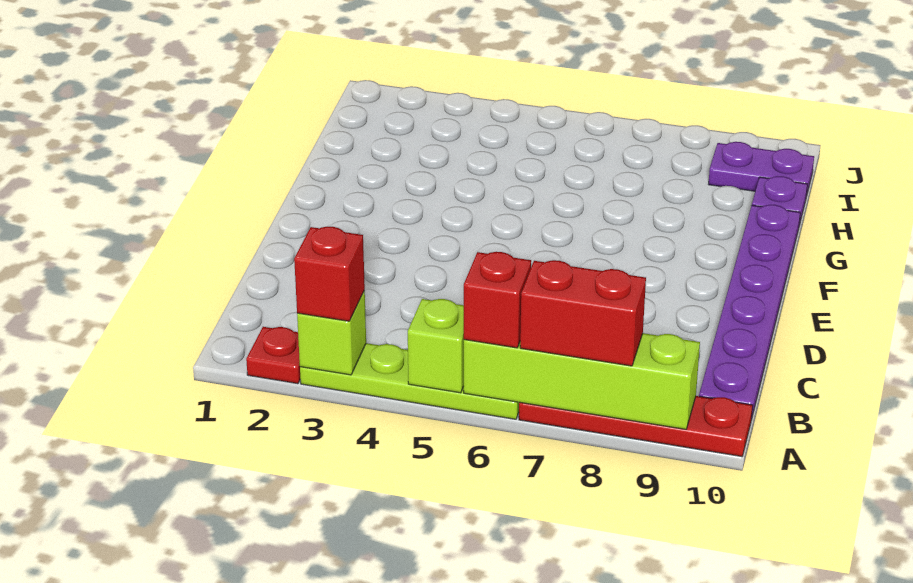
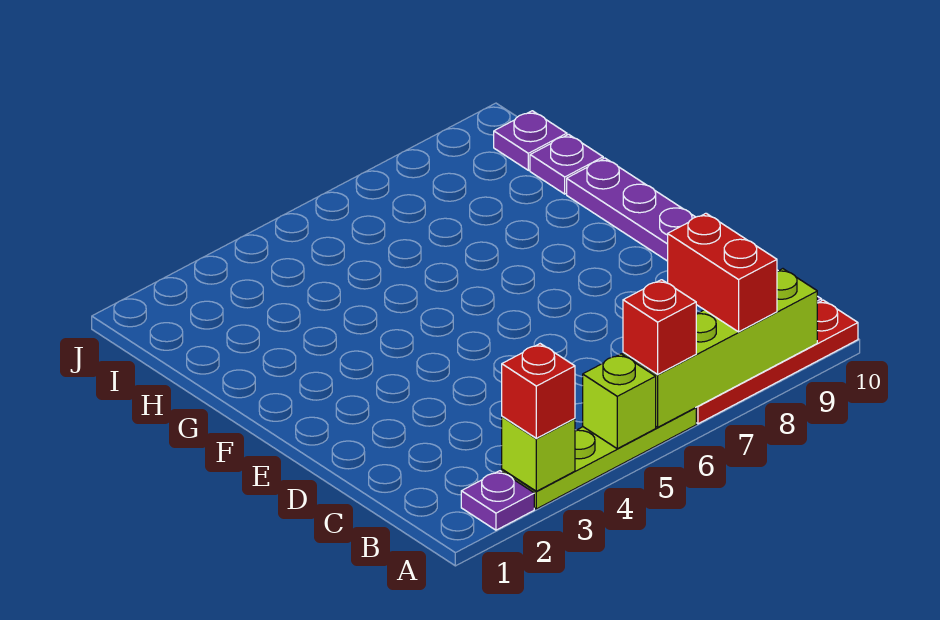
red 1x1 plate [246,327,300,384] -> purple 1x1 plate [461,471,534,530]
red 1x2 brick [520,260,646,366] -> red 1x2 brick turned to [668,213,777,332]
purple 1x2 plate [709,142,814,197] -> purple 1x1 plate [494,111,567,170]

